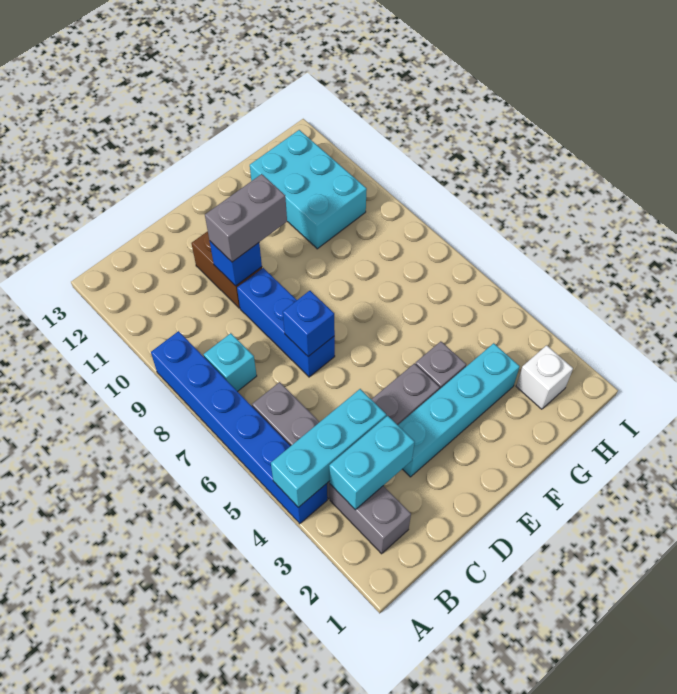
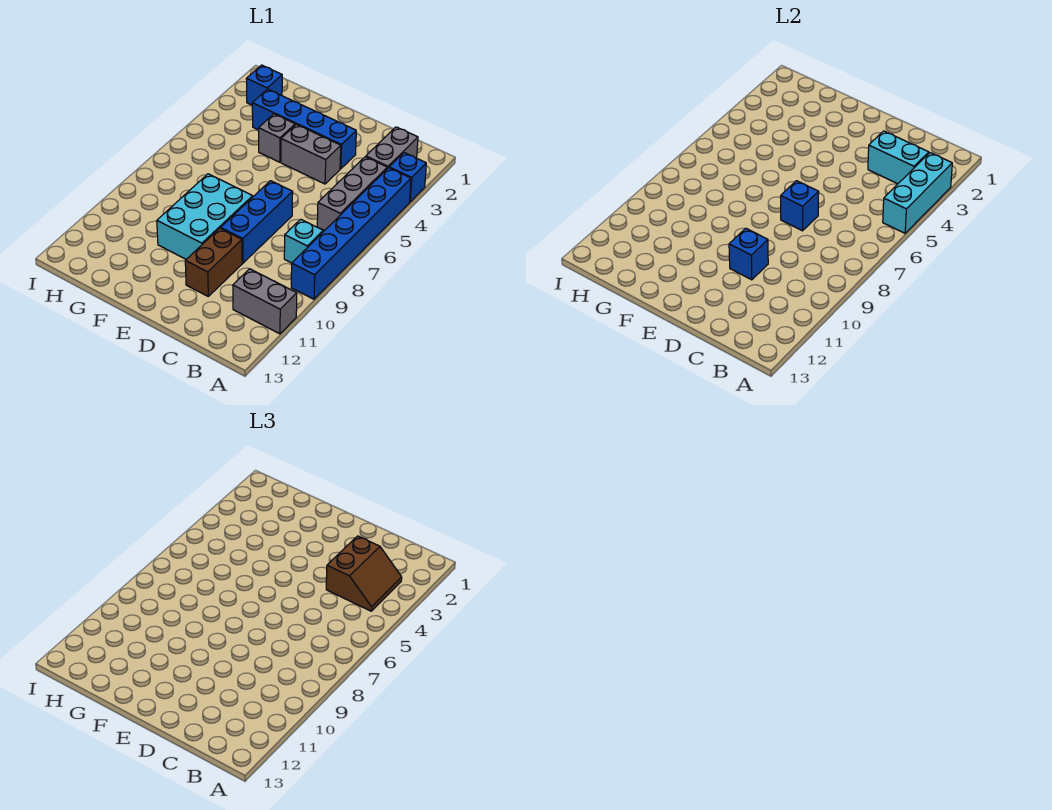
none -> blue 1x1 brick [389,153,426,202]
cyan 1x3 brick [271,389,386,507] -> cyan 1x3 brick turned to [883,153,952,233]
none -> brown 2x2 slope [326,536,402,611]
cyan 1x4 brick [398,343,520,477] -> blue 1x4 brick [252,89,356,169]
grey 1x2 brick [205,174,287,262] -> grey 1x2 brick moved to [233,269,297,334]
cyan 2x3 brick [250,130,367,249] -> cyan 2x3 brick moved to [157,174,253,259]
white 1x1 brick [516,345,573,409] -> blue 1x1 brick [246,65,282,105]

